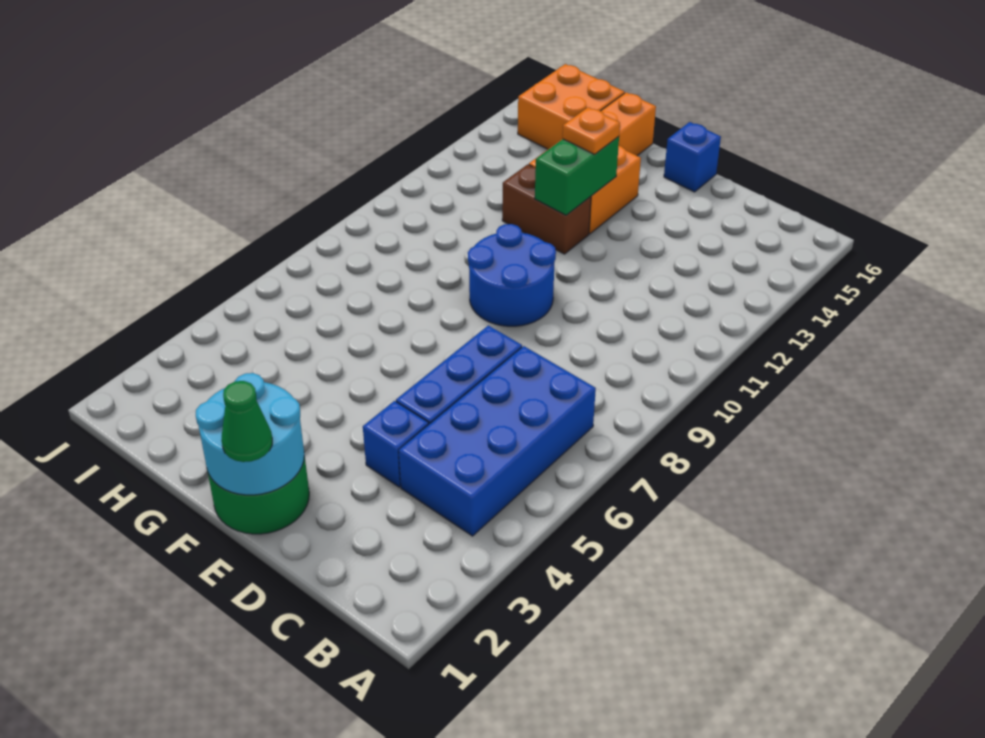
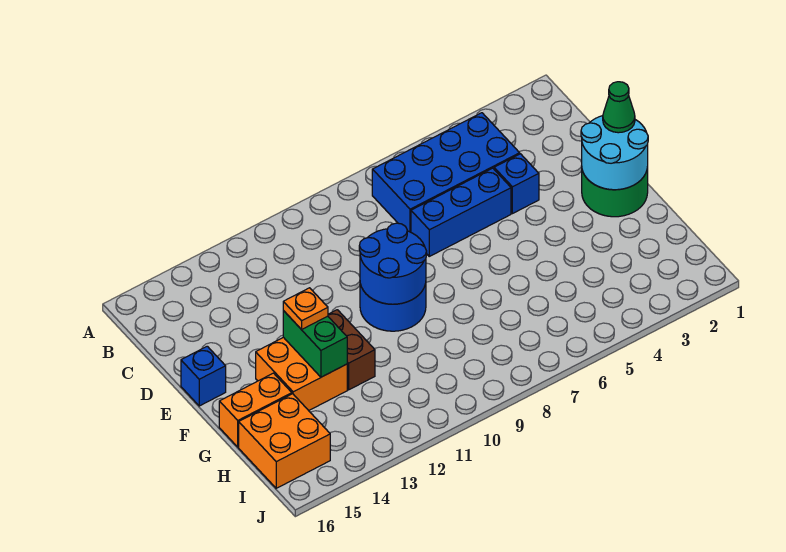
none -> blue 2x2 round brick [359,223,427,304]
green 1x2 brick [535,136,619,215] -> green 1x2 brick turned to [283,311,347,377]

